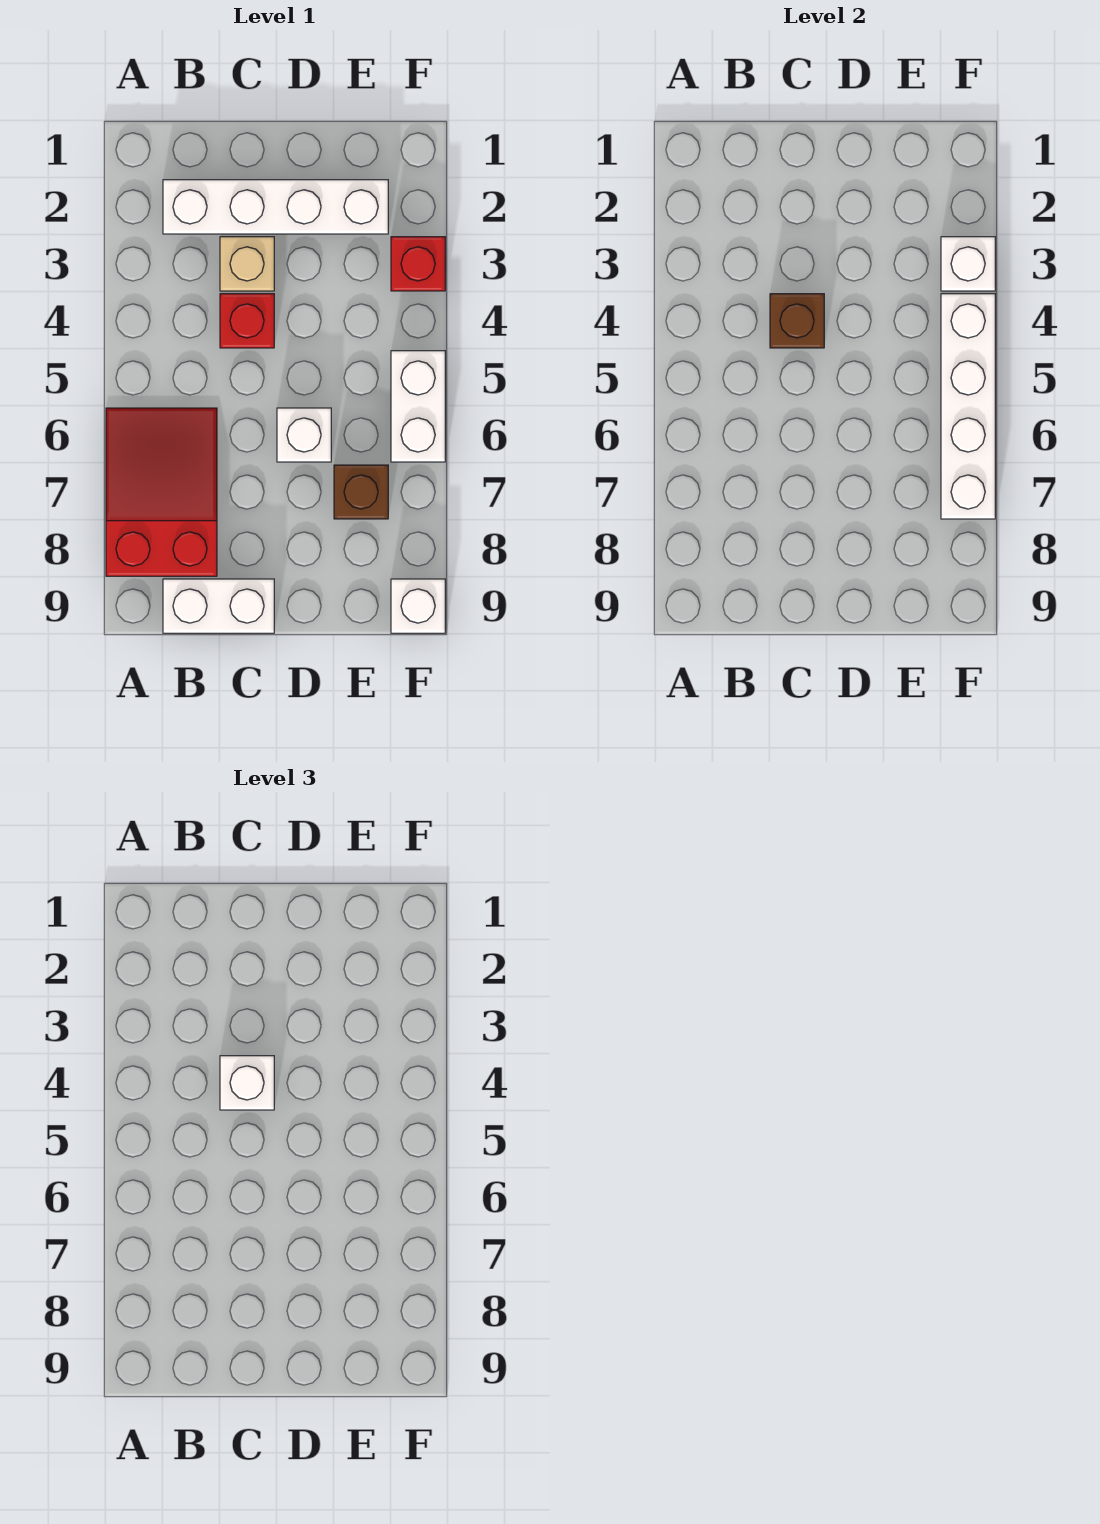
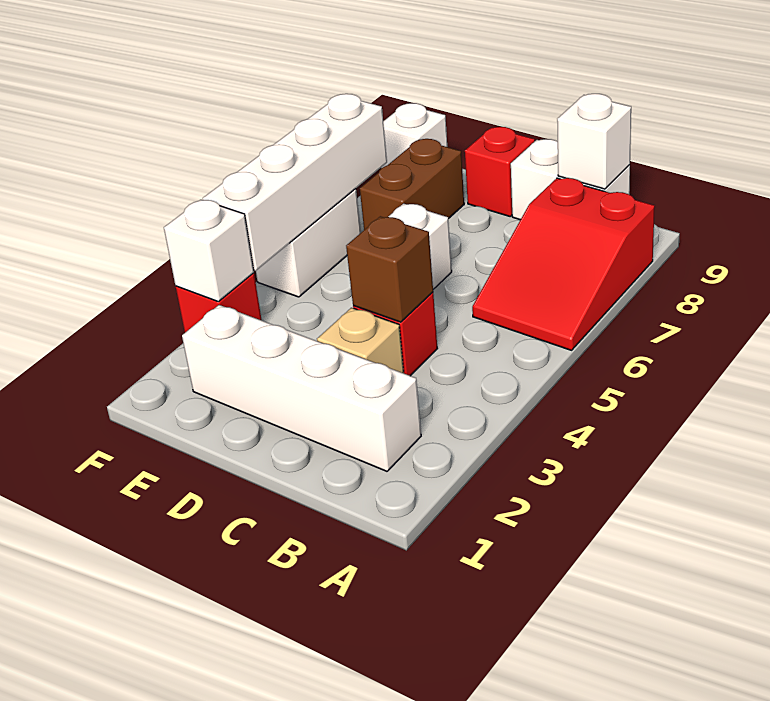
white 1x1 brick [220,1056,274,1110] -> white 1x1 brick moved to [557,94,631,189]
none -> red 1x1 brick [465,127,535,216]
brown 1x1 brick [334,465,388,519] -> brown 1x2 brick [360,139,464,230]

